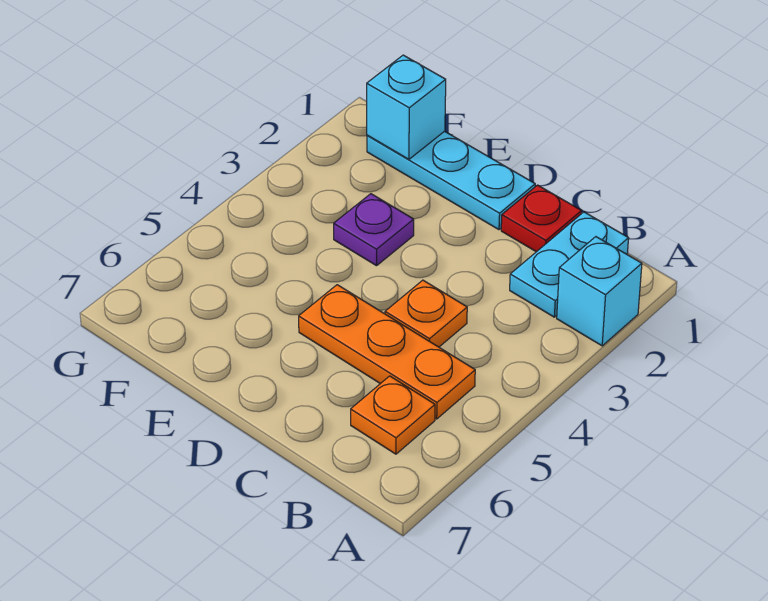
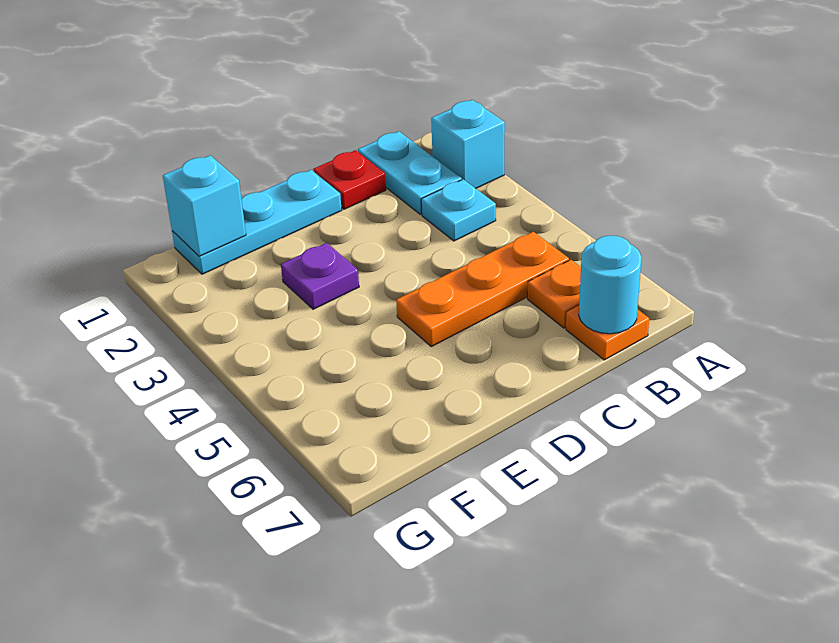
none -> cyan 1x1 plate [421,179,496,241]
none -> cyan 1x1 round brick [579,236,642,334]
orange 1x1 plate [385,280,467,347] -> orange 1x1 plate moved to [566,306,649,360]

